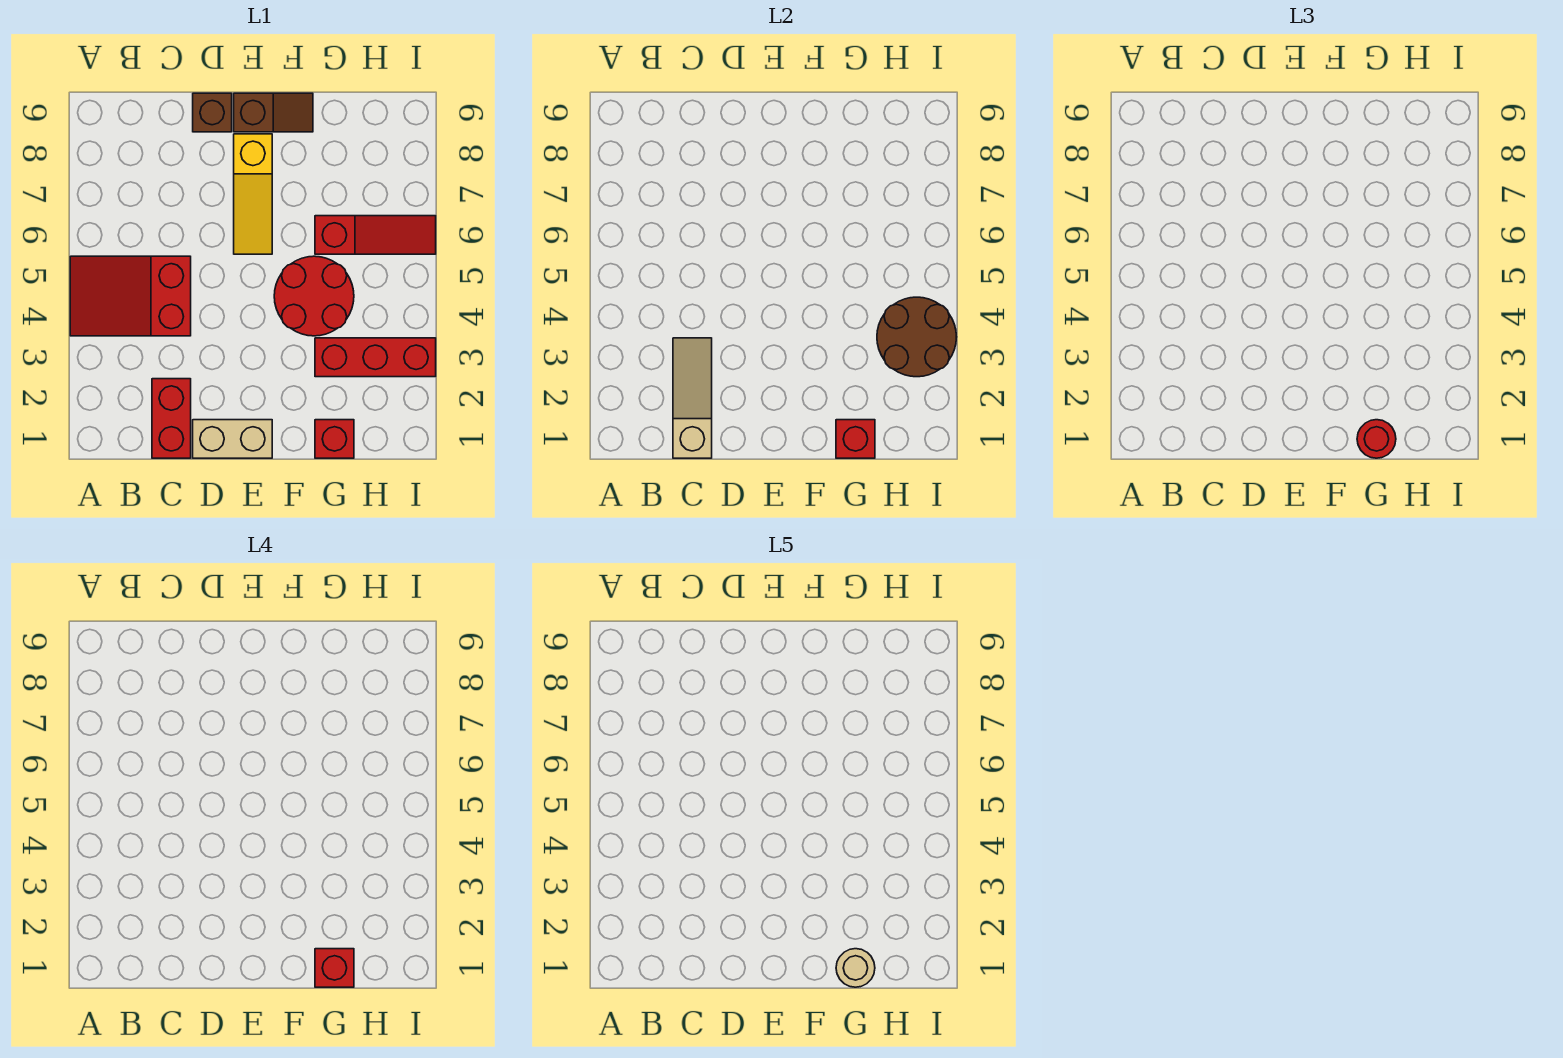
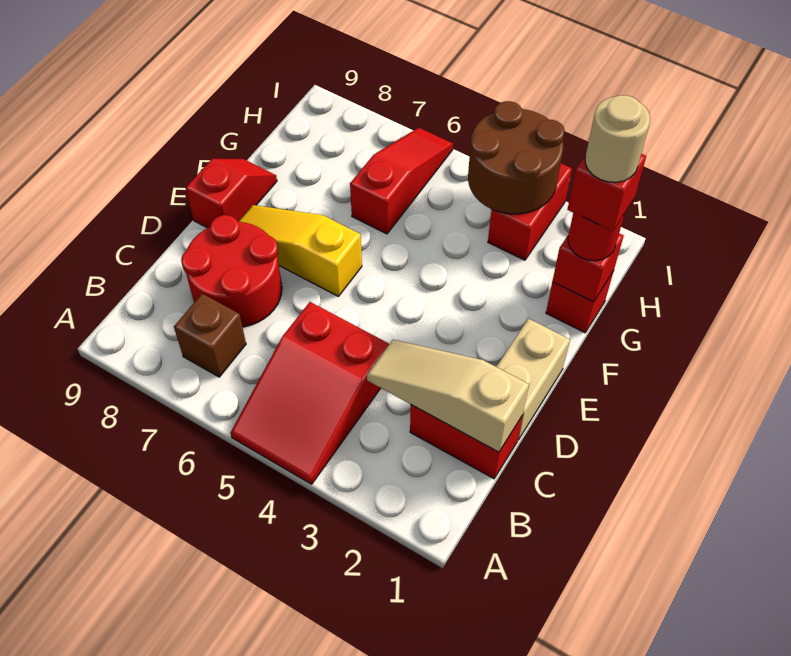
brown 1x1 brick [193,93,232,132] -> brown 1x1 brick moved to [174,294,246,377]
yellow 1x3 slope [234,134,272,254] -> yellow 1x3 slope turned to [238,205,362,296]
brown 1x2 slope [234,93,313,132] -> red 1x2 slope [186,159,277,228]
red 2x2 round brick [274,256,354,336] -> red 2x2 round brick moved to [181,215,282,327]
red 1x3 brick [315,338,436,377] -> red 1x2 brick [488,164,572,260]

